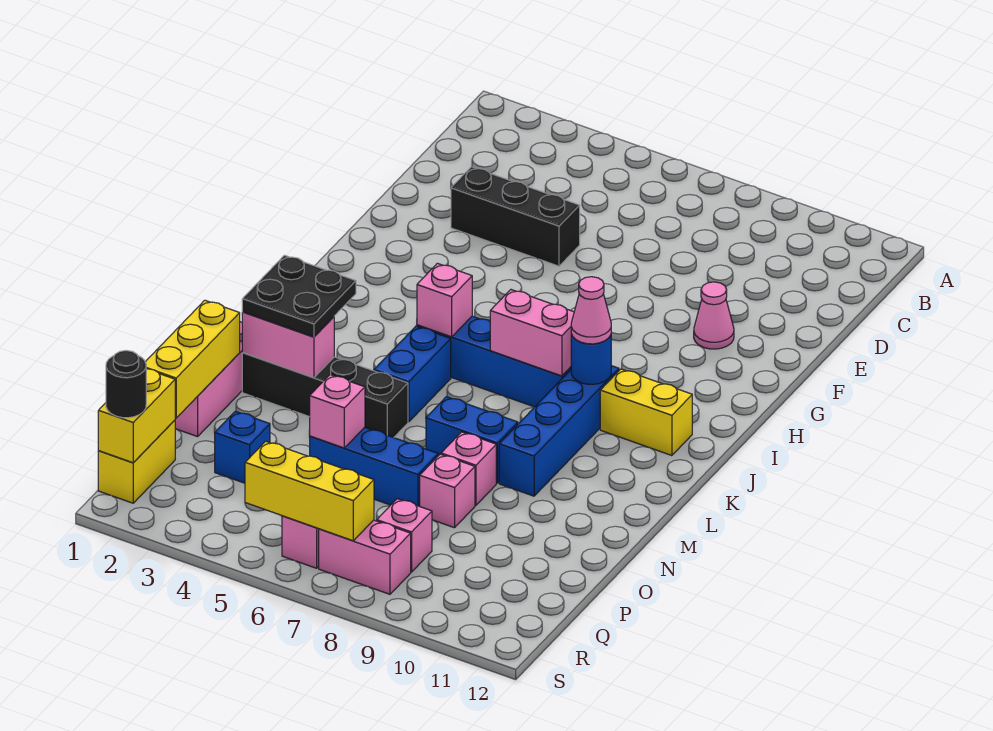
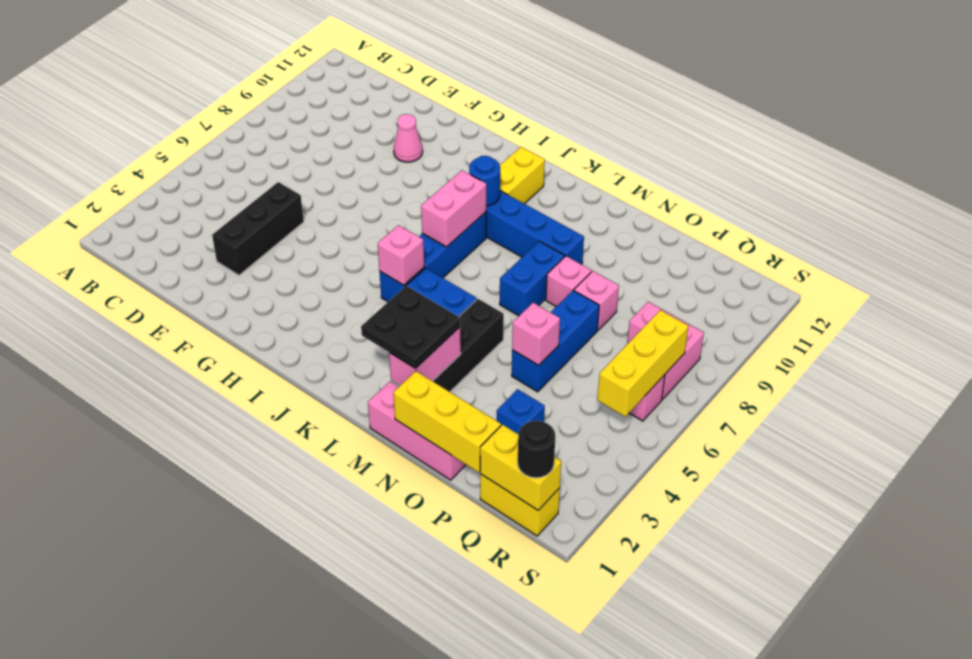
pink 1x1 cone [571,277,611,344] -> none

